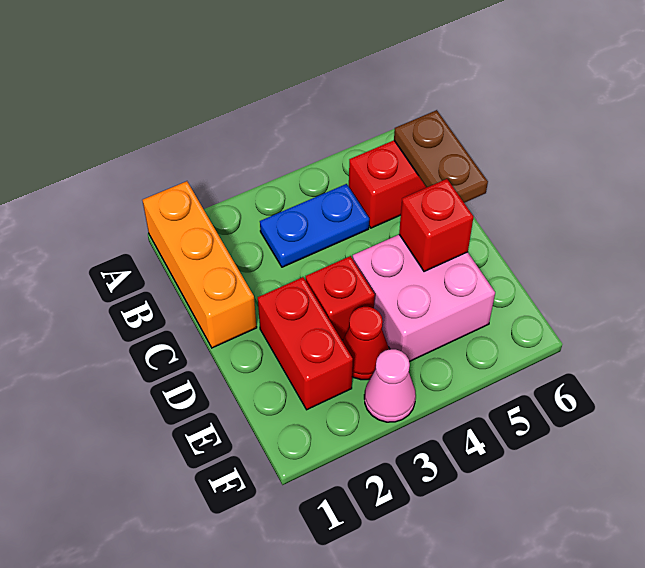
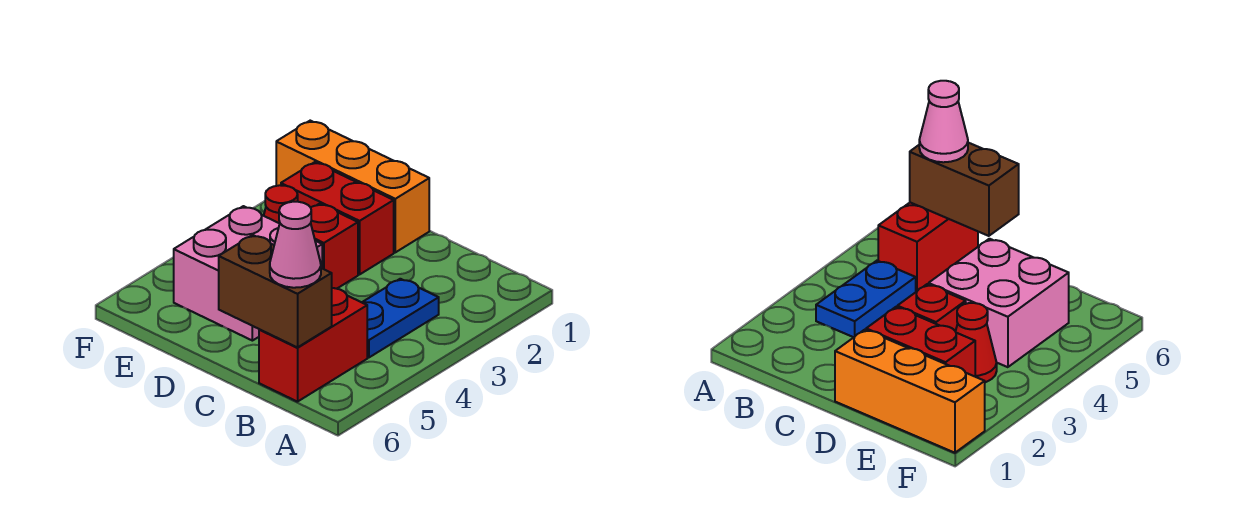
orange 1x3 brick [143,181,257,348] -> orange 1x3 brick moved to [276,121,429,252]
brown 1x2 plate [394,110,488,203] -> brown 1x2 brick [219,235,332,347]
red 1x1 brick [399,179,474,272] -> none
pink 1x1 cone [364,349,416,422] -> pink 1x1 cone moved to [270,202,321,288]

